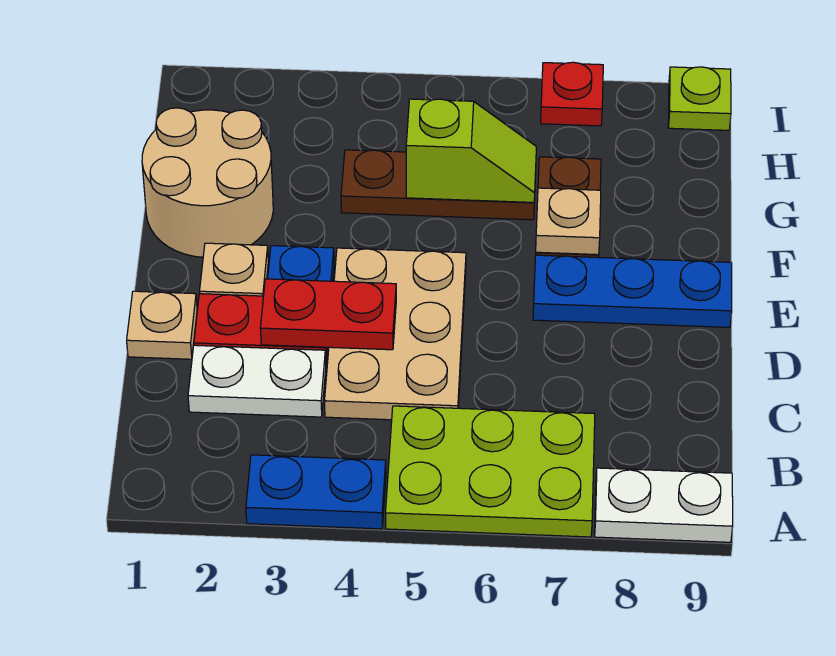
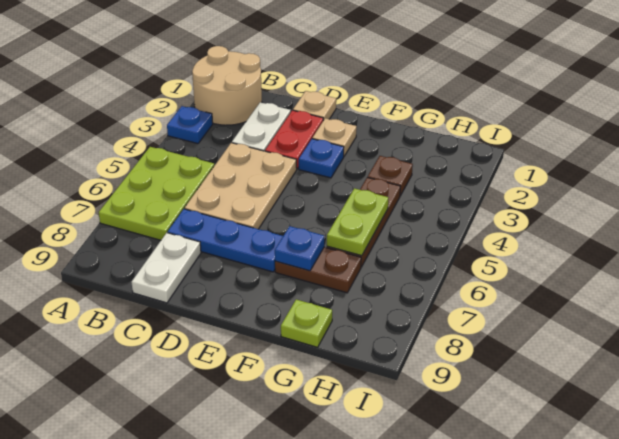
blue 1x2 plate [246,455,386,529] -> blue 1x1 plate [167,106,213,144]
white 1x2 plate [595,468,733,542] -> white 1x2 plate moved to [131,233,201,303]
tan 2x3 plate [325,248,466,420] -> tan 2x3 plate turned to [185,143,297,229]
red 1x2 plate [260,279,396,350] -> none
blue 1x3 plate [533,255,732,327] -> blue 1x3 plate turned to [168,209,283,272]
tan 2x2 round brick [142,108,273,257] -> tan 2x2 round brick moved to [192,46,262,125]
tan 1x1 plate [536,188,601,255] -> blue 1x1 plate [275,226,324,271]
none -> brown 1x1 plate [368,156,413,196]
lime 1x2 slope [406,99,536,202] -> lime 1x2 plate [327,188,388,256]
red 1x1 plate [541,62,603,126] -> none
lime 1x1 plate [668,67,731,130] -> lime 1x1 plate moved to [281,299,332,347]

